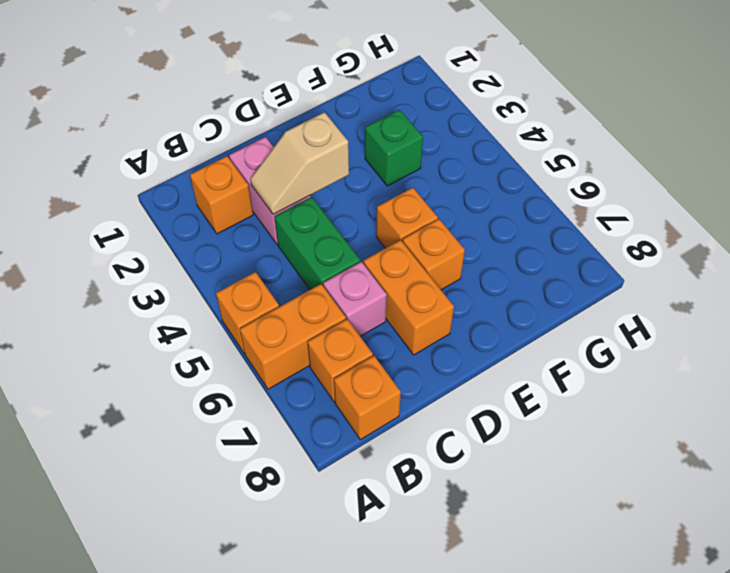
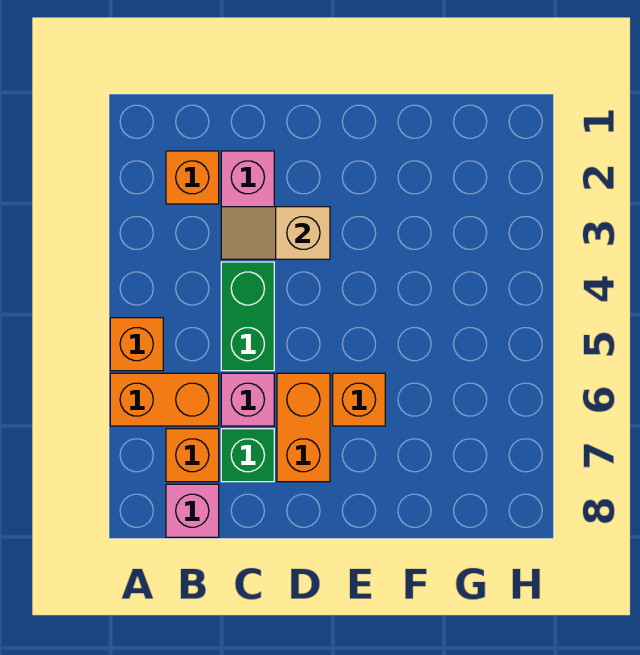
orange 1x1 brick [334,356,401,440] -> pink 1x1 brick [166,484,219,537]
orange 1x1 brick [376,188,438,248] -> none
green 1x1 brick [365,110,423,186] -> green 1x1 brick moved to [221,429,274,482]

